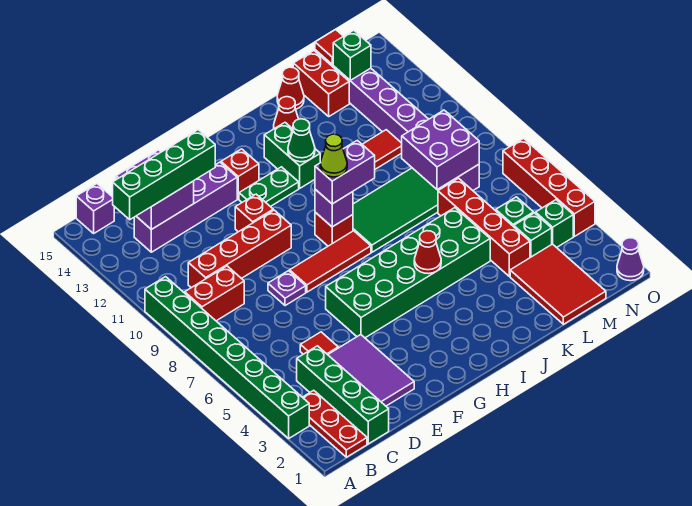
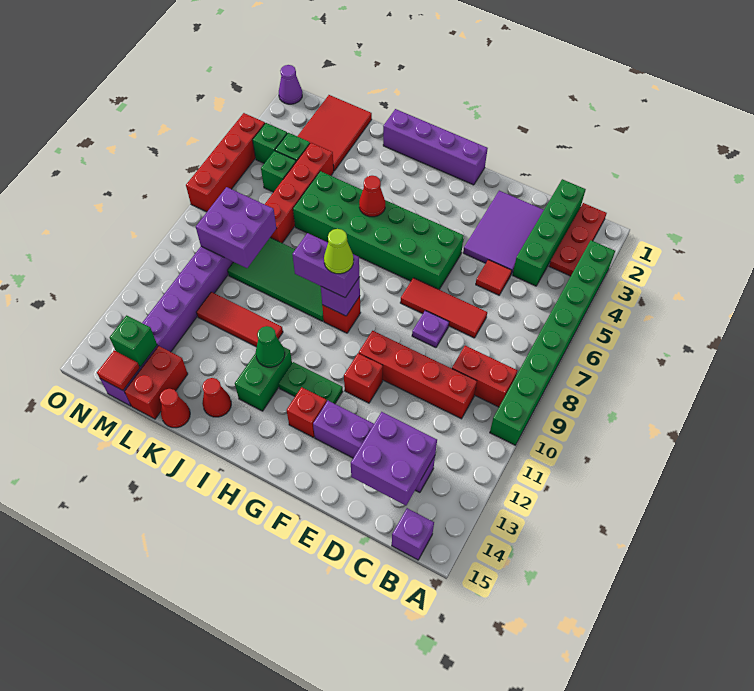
green 1x4 brick [113,130,215,220] -> none
red 1x3 tile [290,231,371,292] -> red 1x3 tile moved to [400,278,487,338]
none -> purple 1x4 brick [383,109,488,185]

